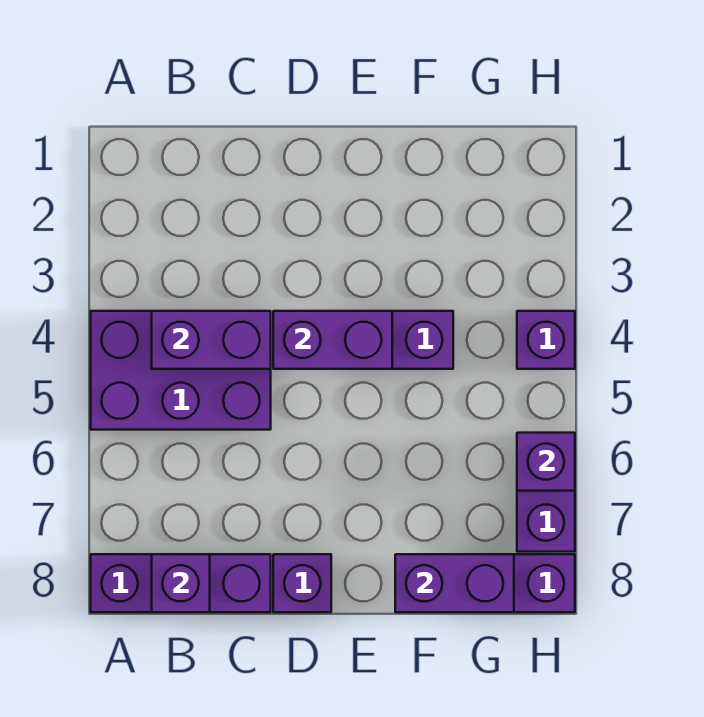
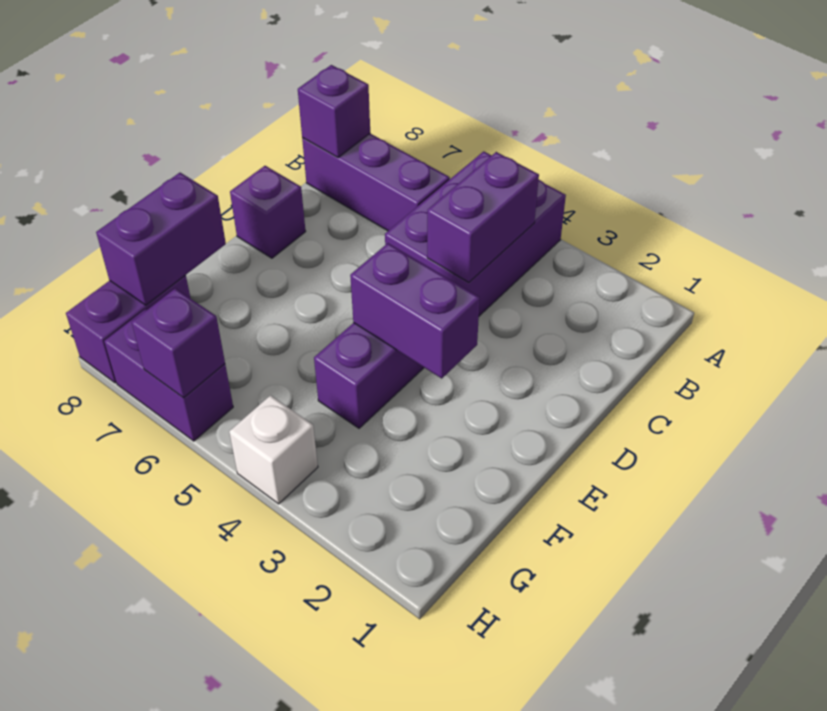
purple 1x3 brick [91,554,271,612] -> purple 1x3 brick turned to [302,134,450,231]
purple 1x2 brick [273,311,392,369] -> purple 1x2 brick turned to [350,243,480,378]
purple 1x1 brick [517,311,575,369] -> white 1x1 brick [229,395,318,504]

